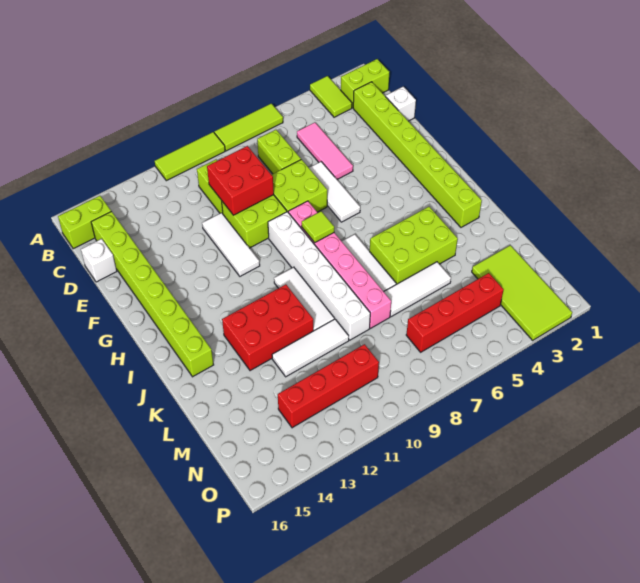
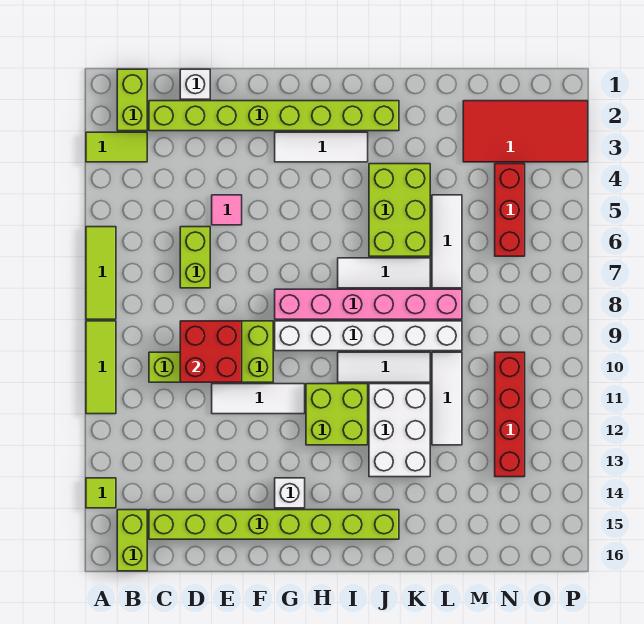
pink 1x3 tile [297,123,353,179] -> pink 1x1 tile [212,195,242,225]
lime 1x2 brick [257,130,301,174] -> lime 1x2 brick turned to [180,227,210,288]
white 1x1 brick [81,239,117,282] -> white 1x1 brick moved to [275,478,305,508]
white 1x3 tile [309,162,360,222] -> white 1x3 tile moved to [275,132,368,162]
lime 2x2 brick [272,160,327,212] -> lime 2x2 brick moved to [306,384,368,445]
lime 1x1 tile [302,211,334,243] -> lime 1x1 tile moved to [86,478,116,508]
red 2x3 brick [222,284,313,371] -> white 2x3 brick [369,384,430,477]
lime 2x4 tile [472,245,572,340] -> red 2x4 tile [463,101,588,162]
red 1x4 brick [406,273,504,352] -> red 1x3 brick [495,164,525,256]

